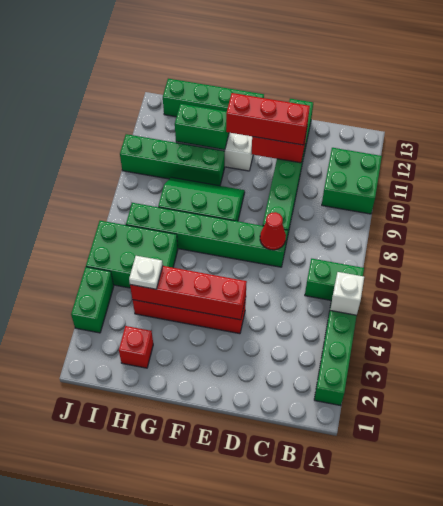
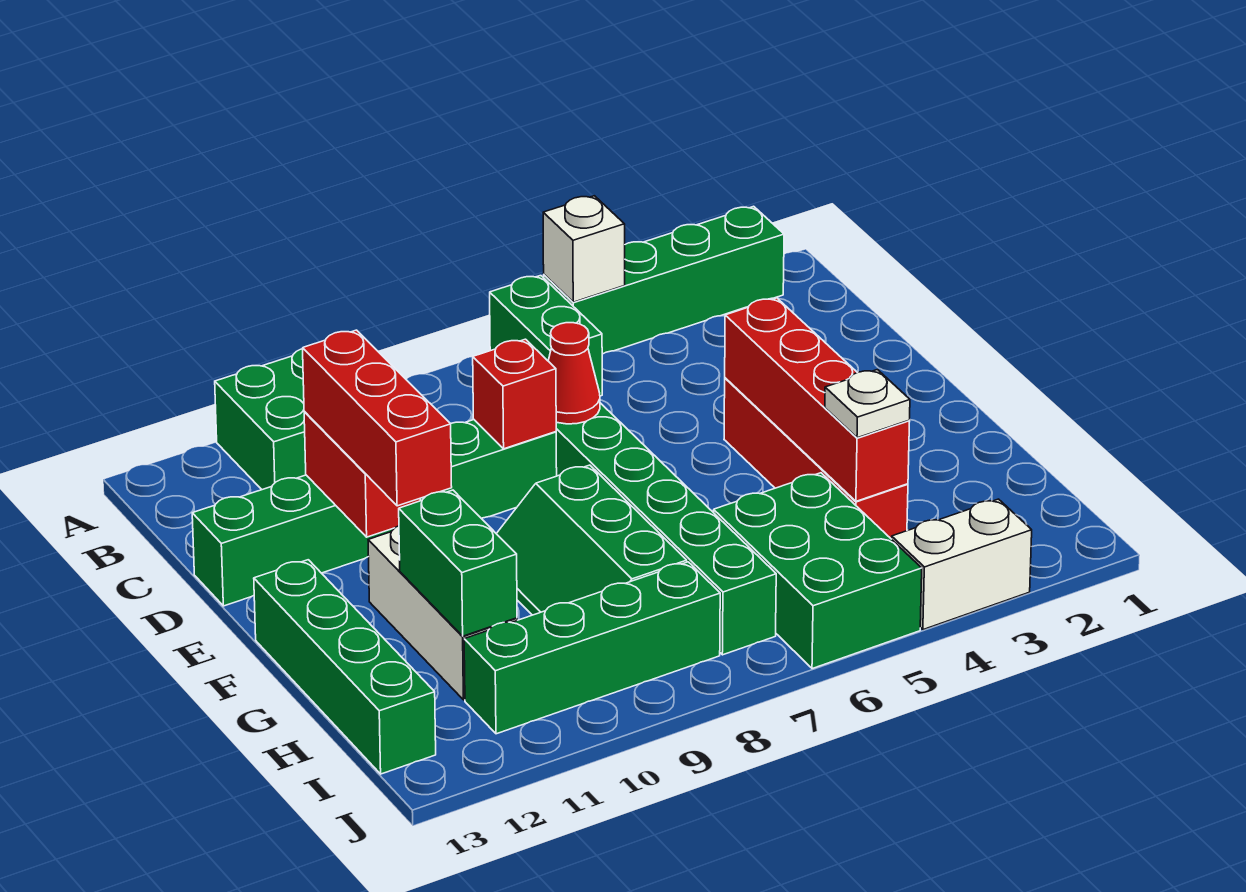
green 1x4 brick [120,134,225,186] -> green 1x4 brick turned to [464,562,720,734]
red 1x1 brick [119,326,153,368] -> red 1x1 brick moved to [473,339,556,449]
green 1x2 brick [71,267,114,333] -> white 1x2 brick [892,499,1032,630]

